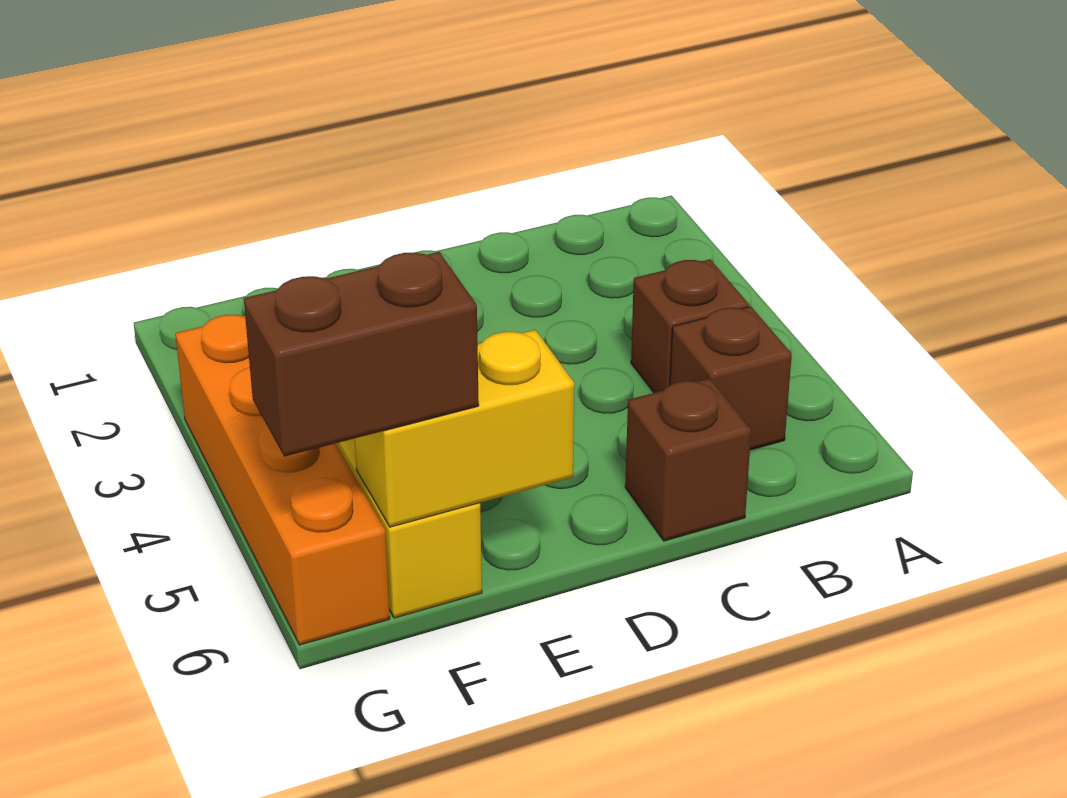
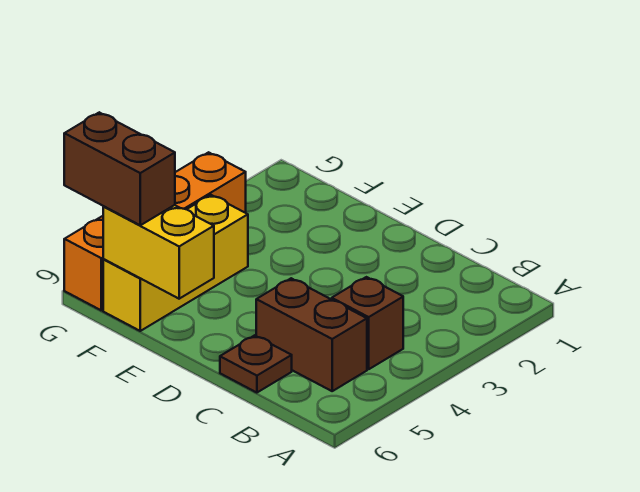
brown 1x1 brick [670,306,792,450] -> brown 1x2 brick [256,278,367,391]
brown 1x1 brick [625,378,751,541] -> brown 1x1 plate [220,335,292,393]

